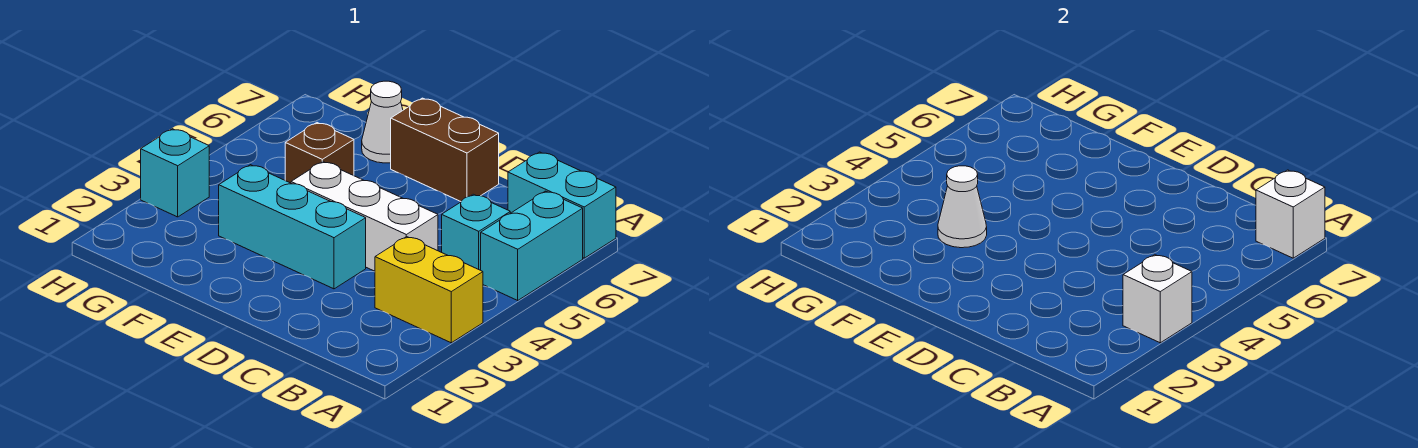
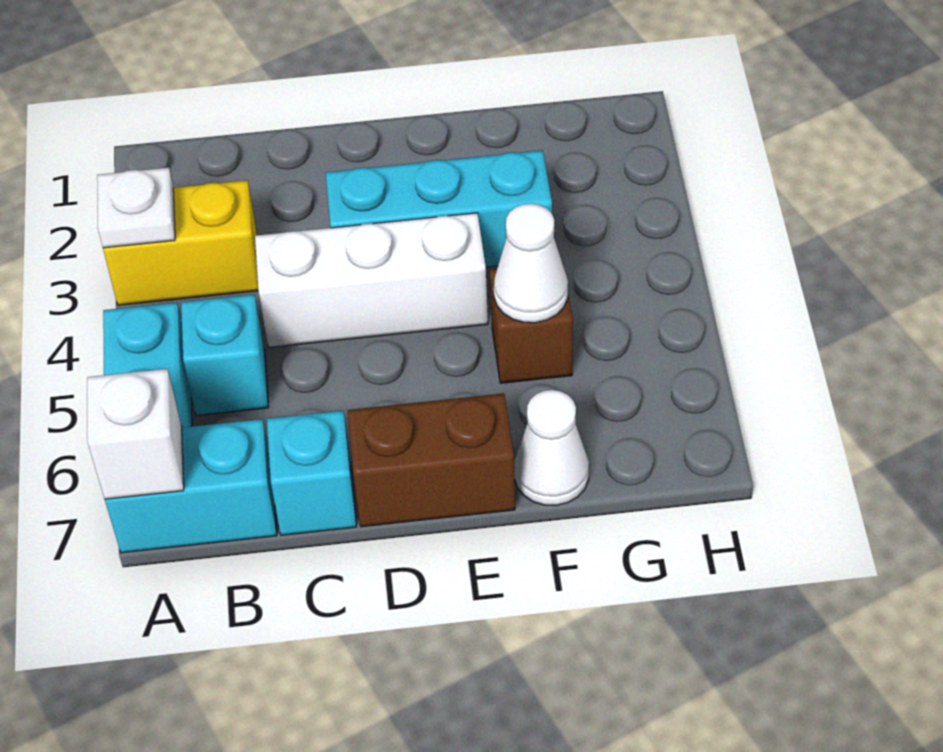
white 1x1 brick [1123,255,1192,343] -> white 1x1 plate [97,167,175,248]
white 1x1 cone [938,166,987,248] -> white 1x1 cone moved to [494,203,568,323]
cyan 1x1 brick [141,129,209,217] -> cyan 1x1 brick moved to [267,411,356,535]

